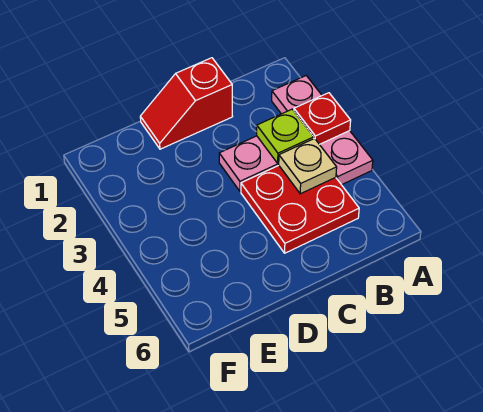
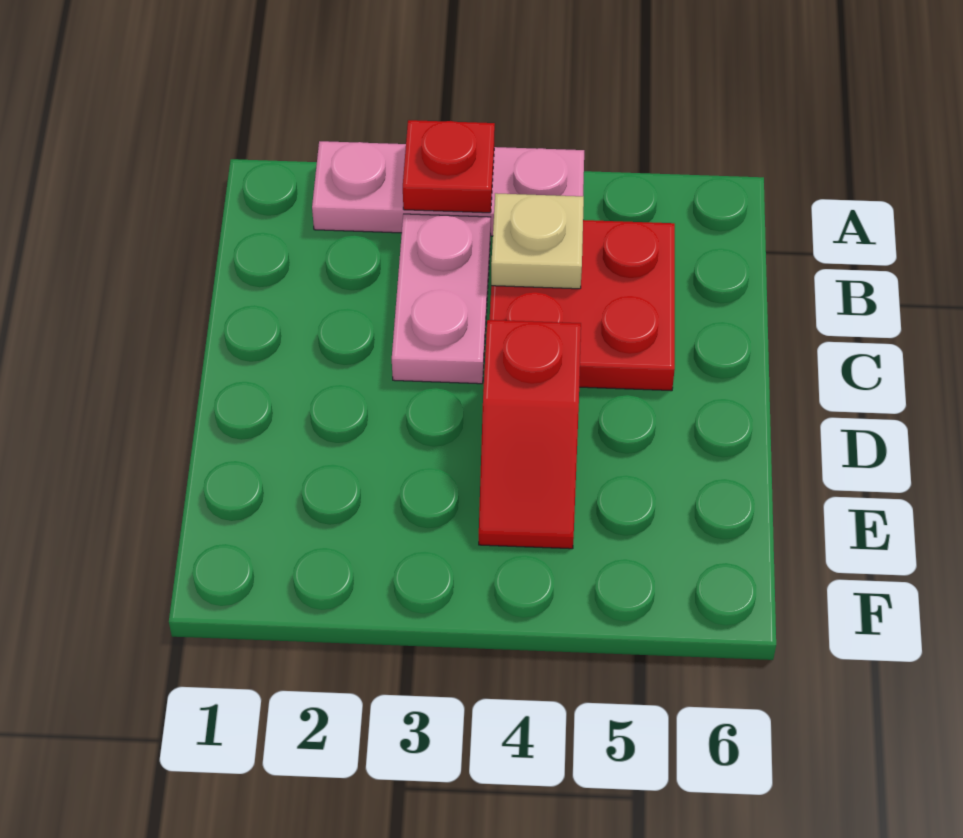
lime 1x1 plate [257,109,314,163] -> none
red 1x2 slope [140,58,233,149] -> red 1x2 slope moved to [479,320,581,549]

